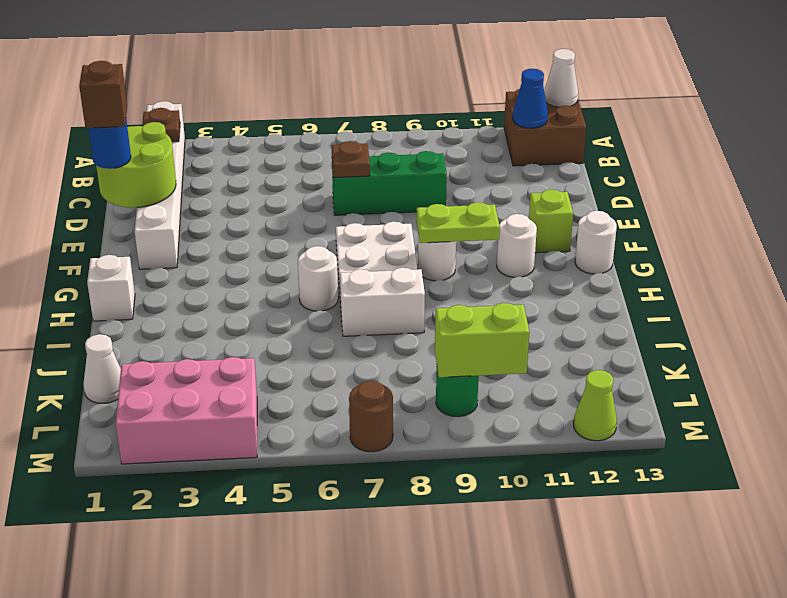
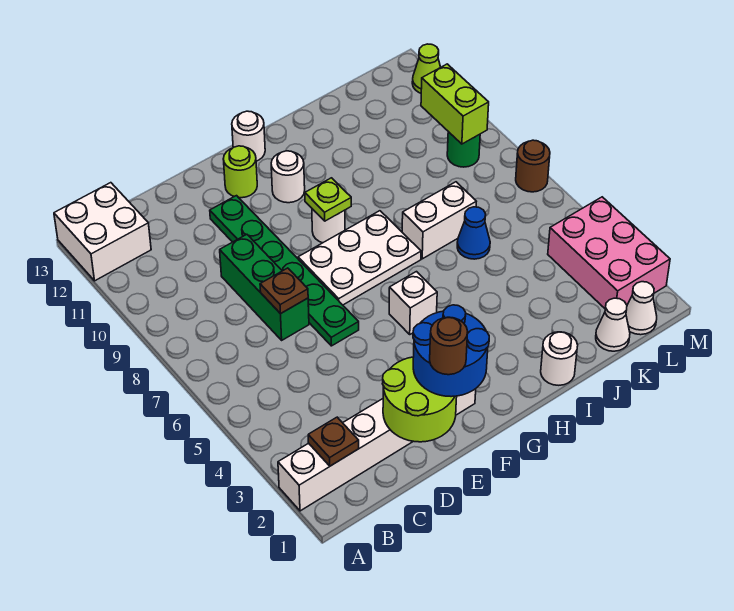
brown 2x2 brick [504,89,586,166] -> white 2x2 brick [54,183,151,281]
white 1x1 cone [544,49,578,107] -> white 1x1 cone moved to [626,282,657,335]
blue 1x1 cone [513,69,548,128] -> blue 1x1 cone moved to [457,207,490,259]
blue 1x1 round brick [88,120,131,169] -> blue 2x2 round brick [413,305,489,397]
brown 1x1 brick [79,61,127,128] -> brown 1x1 round brick [430,317,468,375]
none -> green 1x6 plate [210,196,359,346]
lime 1x1 brick [529,190,573,253] -> lime 1x1 round brick [223,146,257,198]
lime 1x2 plate [417,202,500,243] -> lime 1x1 plate [305,178,351,221]
white 1x1 brick [87,255,135,321] -> white 1x1 brick moved to [389,272,437,334]
white 1x1 round brick [298,246,338,311] -> white 1x1 round brick moved to [541,332,578,385]
white 1x2 brick [340,268,425,336] -> white 1x2 brick turned to [402,182,476,259]

